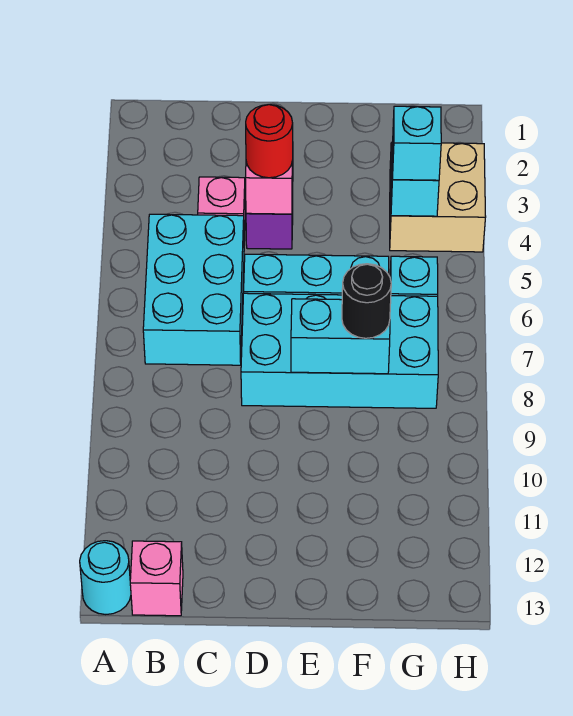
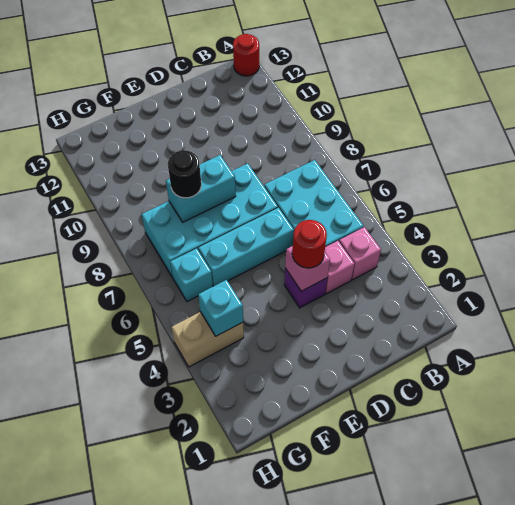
cyan 1x1 round brick [80,541,131,615] -> red 1x1 round brick [233,34,259,76]
pink 1x1 brick [130,541,183,616] -> pink 1x1 brick moved to [339,227,381,280]
tan 2x2 brick [390,142,486,252] -> tan 1x2 brick [171,312,244,367]
cyan 1x1 brick [393,106,441,180] -> none

